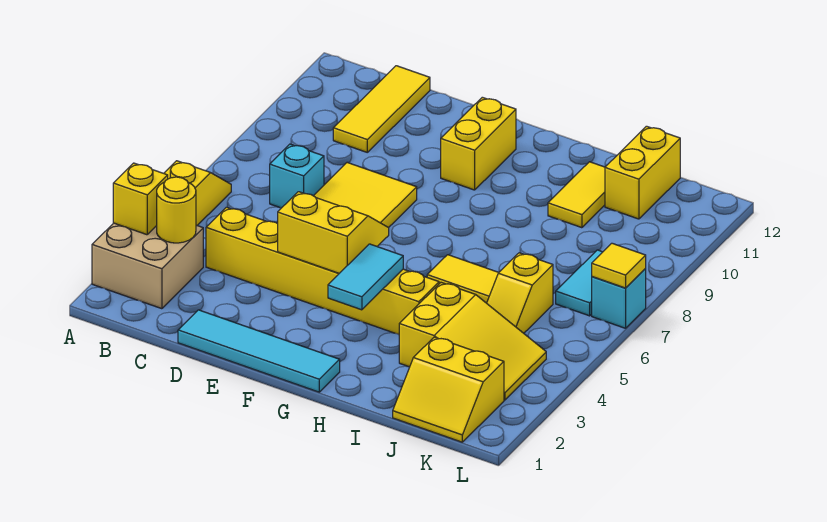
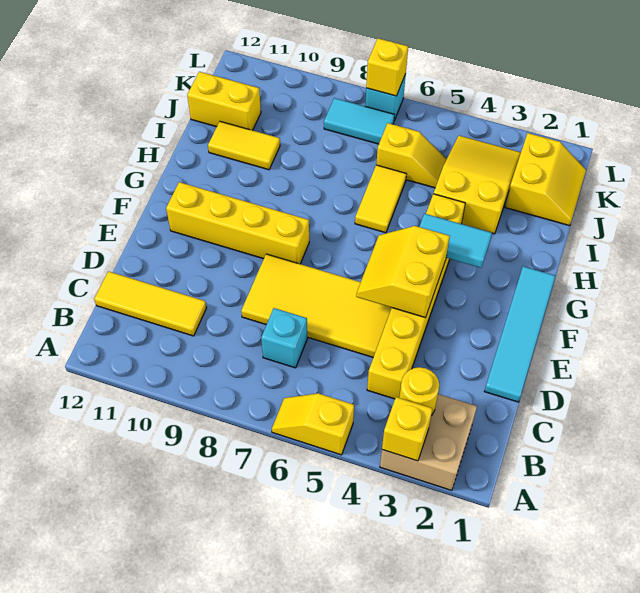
yellow 1x2 brick [441,97,516,190] -> yellow 1x4 brick [166,182,309,264]
yellow 1x1 tile [592,243,646,288] -> yellow 1x1 brick [366,38,408,96]

